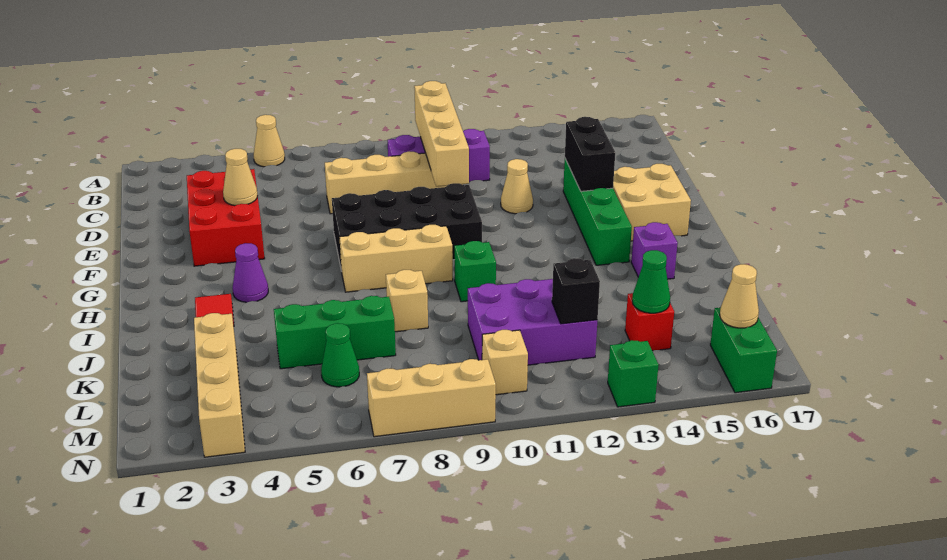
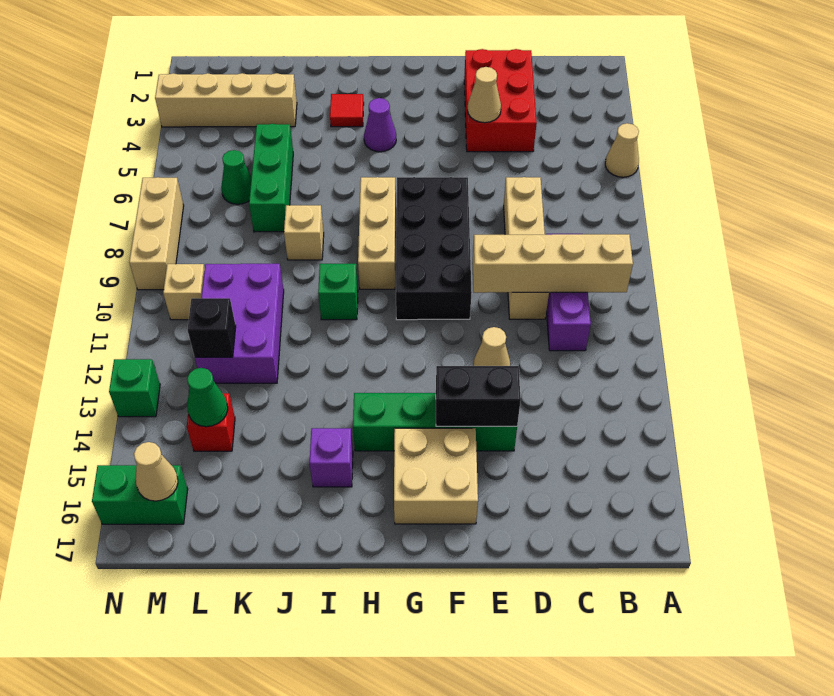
red 2x3 brick [187,169,265,266] -> red 2x3 brick turned to [464,49,537,152]

